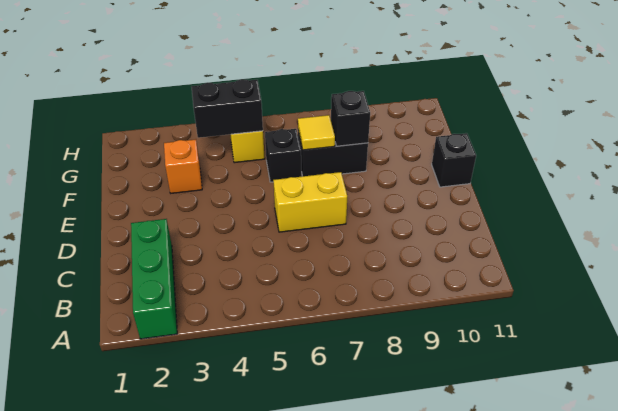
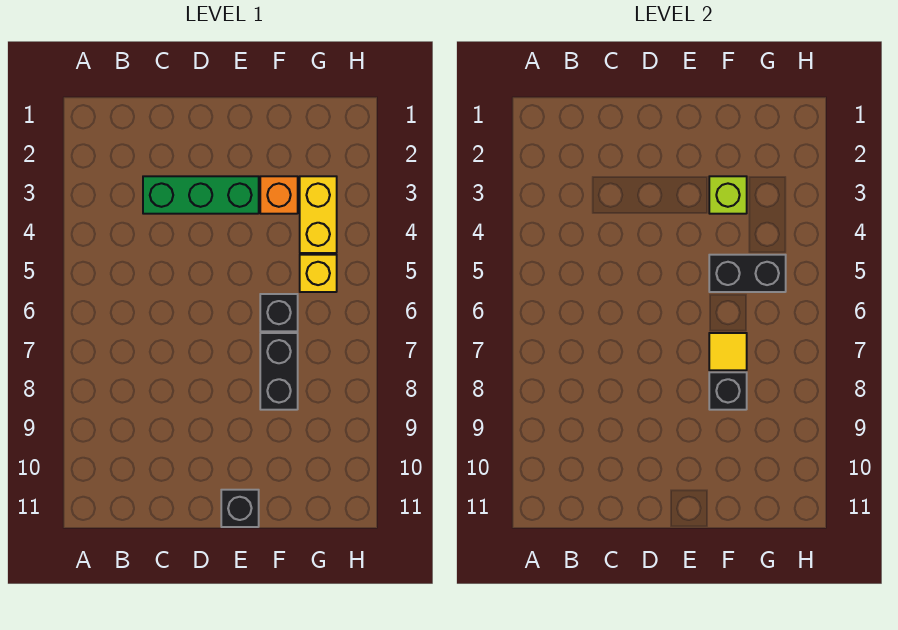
green 1x3 brick [131,219,177,339] -> green 1x3 brick moved to [143,176,259,214]
yellow 1x2 brick [273,172,347,232] -> yellow 1x2 brick moved to [300,176,337,253]
none -> lime 1x1 brick [709,176,747,214]
black 1x2 brick [191,79,263,138] -> black 1x2 brick turned to [709,255,786,292]

